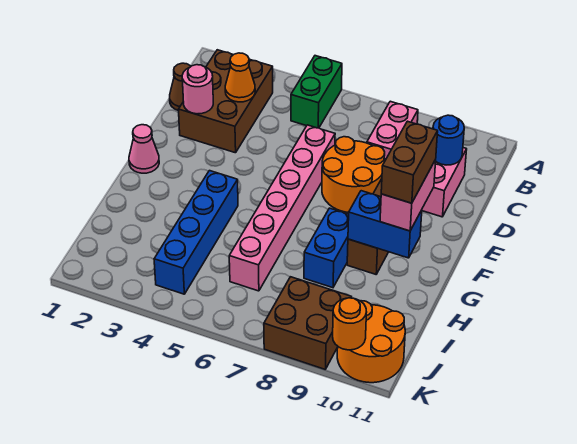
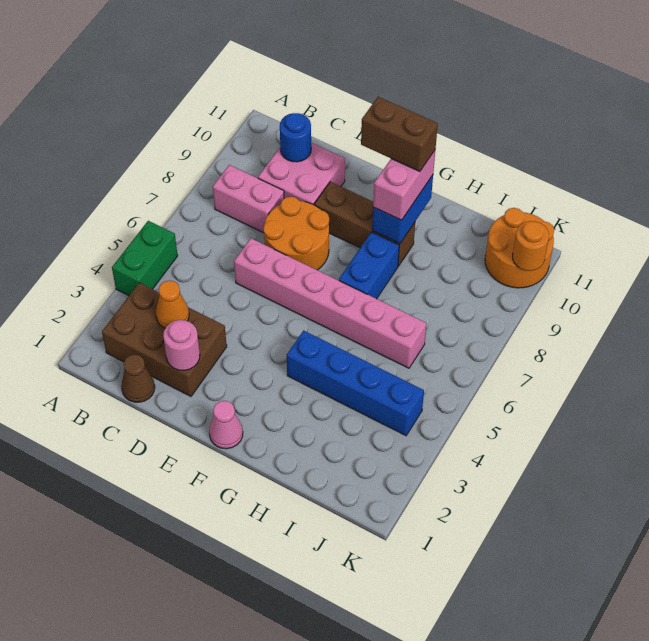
green 1x2 brick [291,56,342,128] -> green 1x2 brick turned to [112,221,178,296]
pink 1x2 brick [380,160,436,231] -> pink 1x2 brick turned to [373,151,435,220]
blue 1x2 brick [304,208,349,288] -> blue 1x2 brick turned to [339,232,399,299]
brown 2x2 brick [264,277,352,369] -> none

